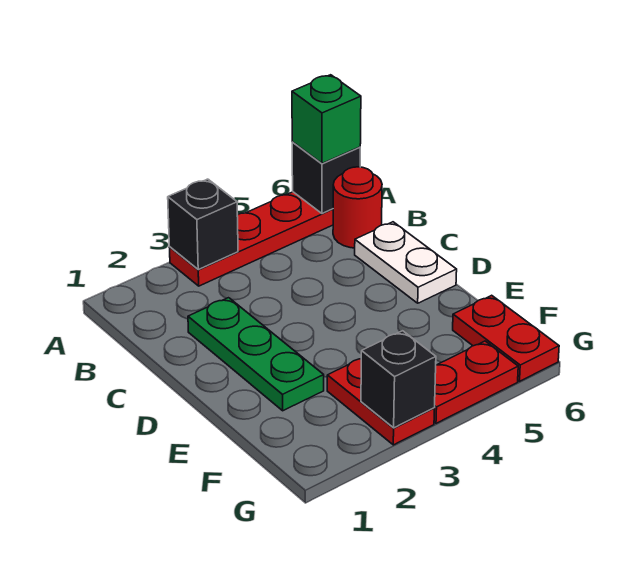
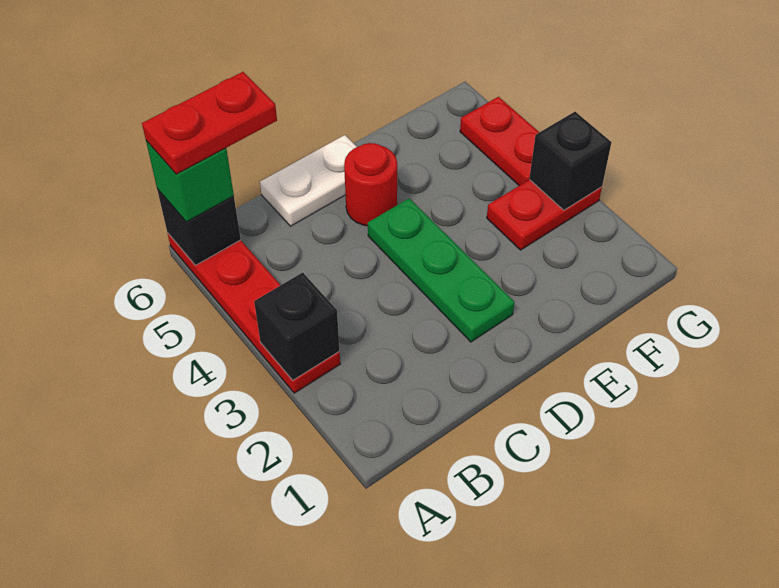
red 1x1 round brick [333,167,382,248] -> red 1x1 round brick moved to [344,143,397,226]
green 1x3 plate [188,298,324,411] -> green 1x3 plate turned to [368,198,514,342]
red 1x2 plate [453,295,559,381] -> red 1x2 plate moved to [142,72,277,174]

